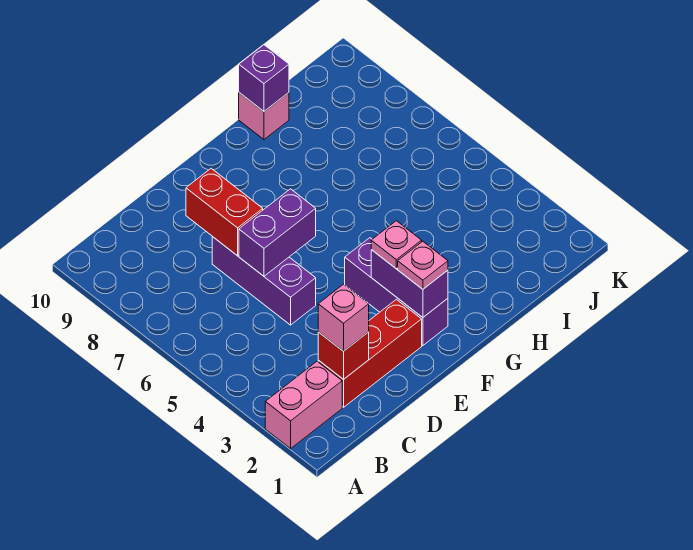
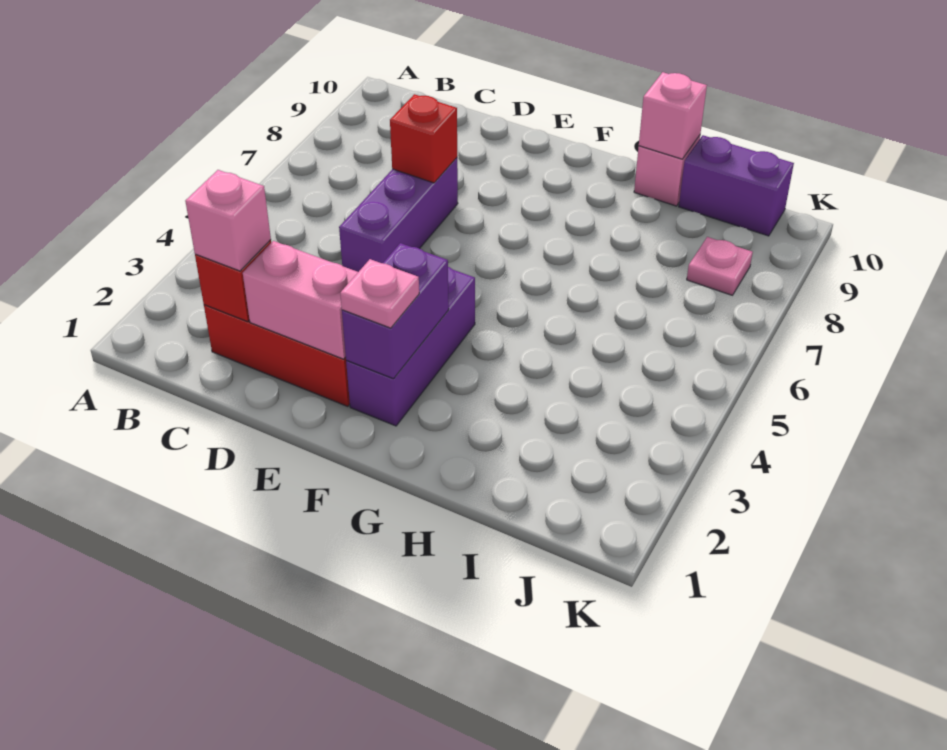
pink 1x2 brick [265,362,342,449] -> pink 1x2 brick moved to [243,241,358,359]
purple 1x2 brick [239,189,316,276] -> purple 1x2 brick moved to [679,135,794,236]
red 1x2 brick [186,168,263,256] -> red 1x1 brick [390,94,457,183]
pink 1x1 plate [371,221,422,269] -> pink 1x1 plate moved to [687,237,753,295]
purple 1x1 brick [239,45,289,111] -> pink 1x1 brick [639,72,707,159]

